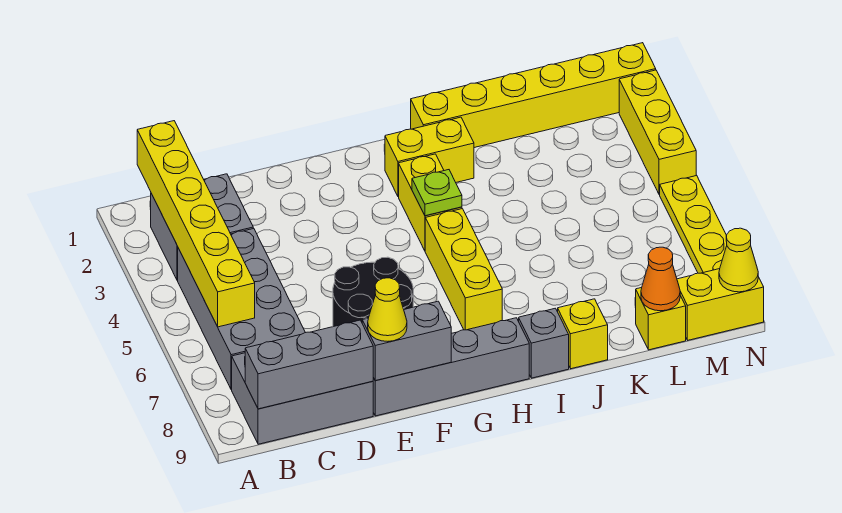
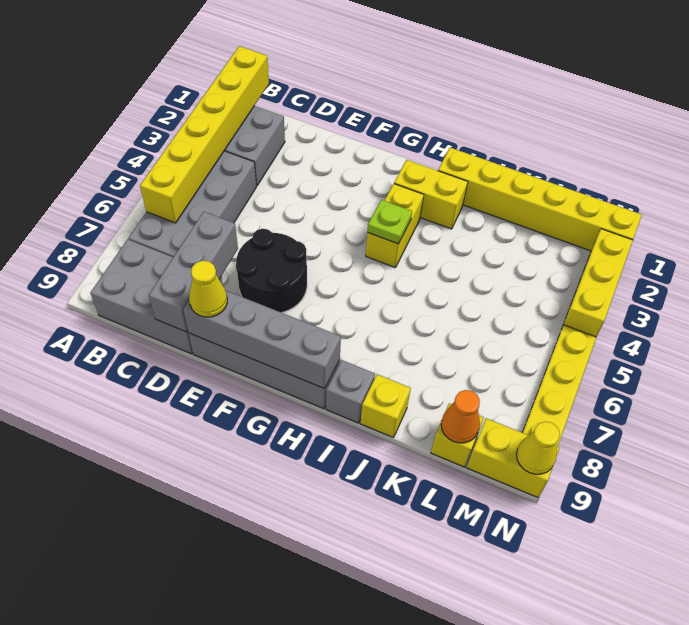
grey 1x3 brick [245,320,373,409] -> grey 1x3 brick turned to [149,212,238,332]
grey 1x2 brick [362,301,451,381] -> grey 1x4 brick [183,290,341,389]
yellow 1x3 brick [425,209,502,330] -> none

